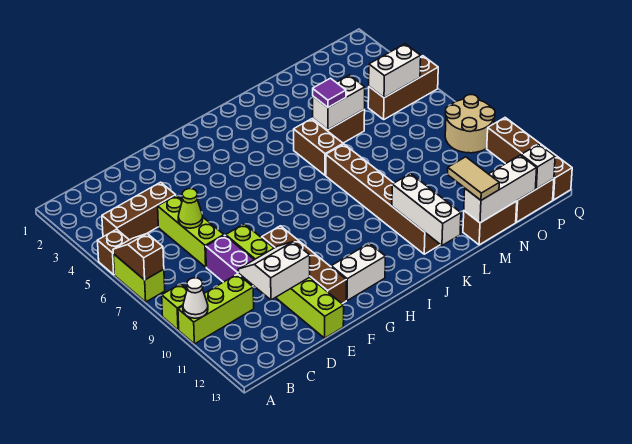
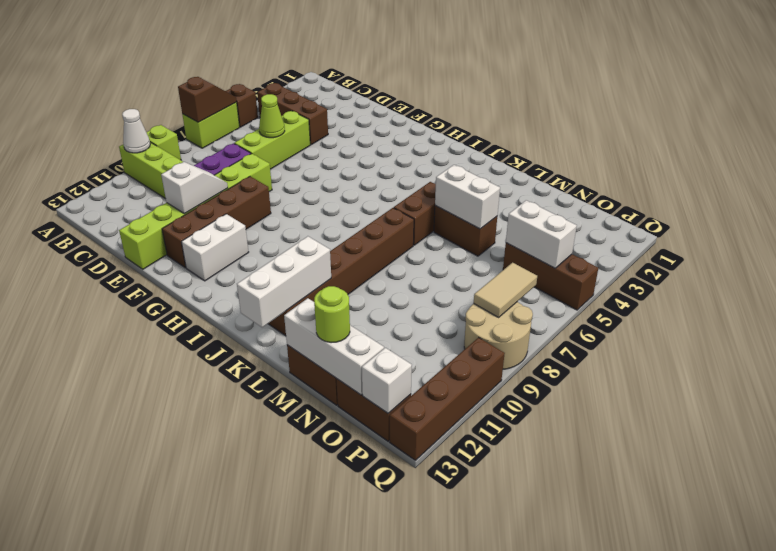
white 2x2 slope [238,242,310,300] -> white 1x2 slope [161,162,228,214]
white 1x2 brick [331,243,385,301] -> white 1x2 brick turned to [182,214,249,281]
purple 1x1 tile [313,78,346,107] -> none
tan 1x2 tile [448,157,499,200] -> tan 1x2 tile moved to [474,263,537,317]
none -> lime 1x1 round brick [314,286,350,343]

